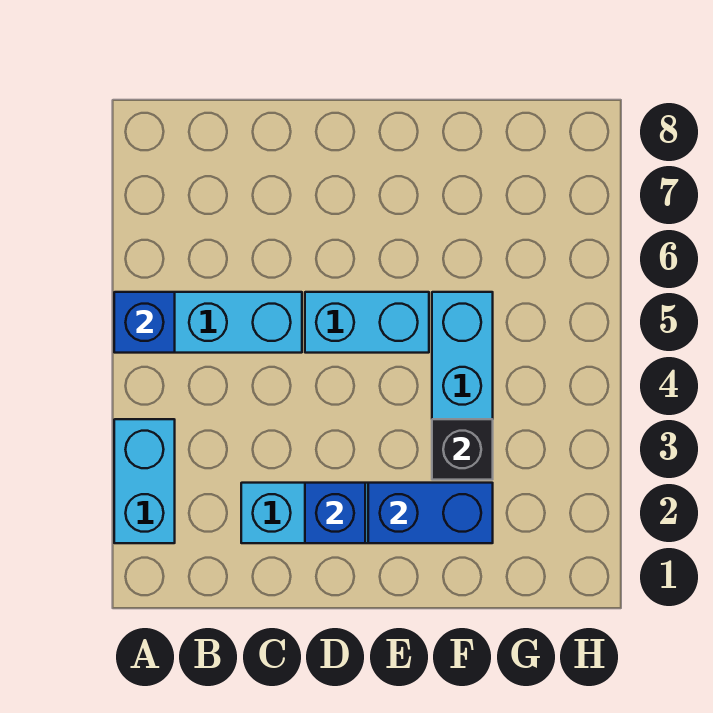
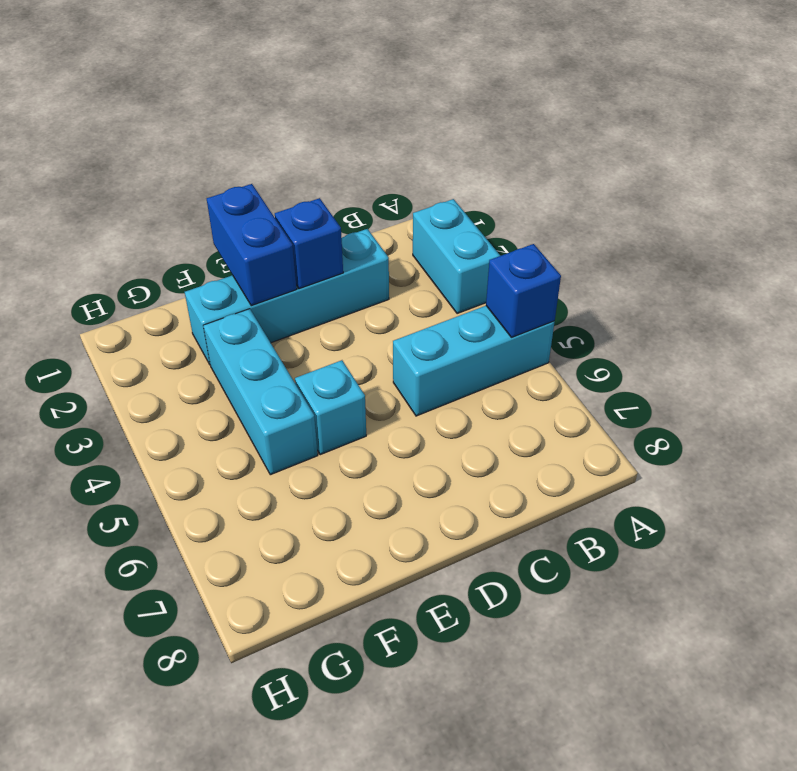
cyan 1x2 brick [305,292,429,353] -> cyan 1x1 brick [295,360,366,455]
blue 1x2 brick [368,483,493,543] -> blue 1x2 brick turned to [207,184,297,306]
black 1x1 brick [432,419,493,480] -> none

